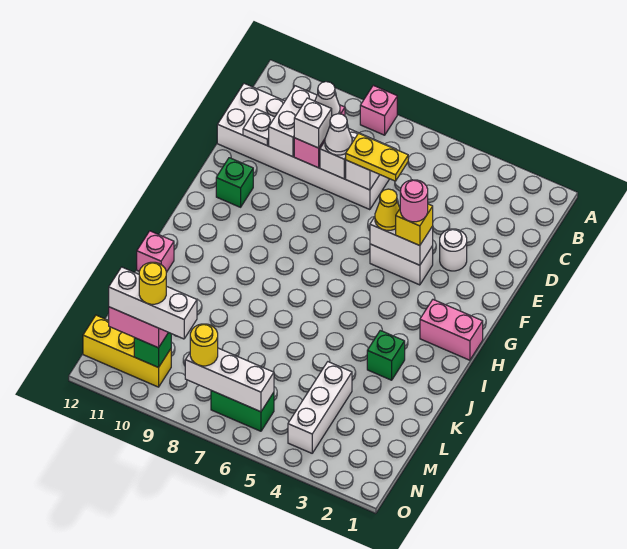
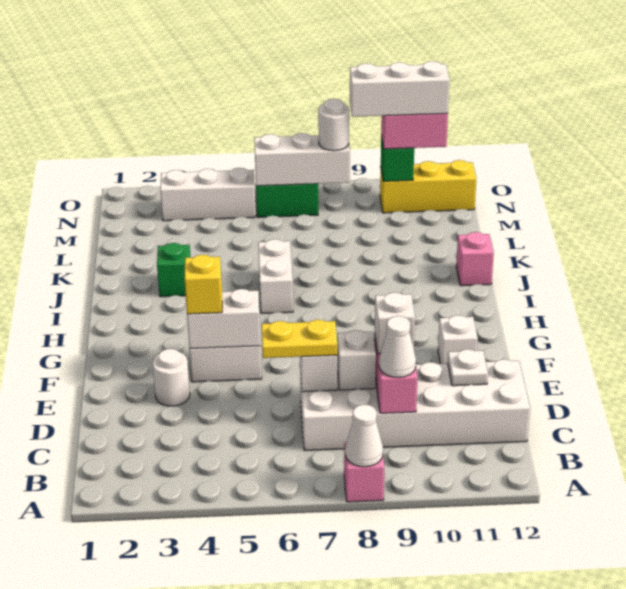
white 1x2 brick [269,86,317,157] -> white 1x2 brick moved to [258,239,293,313]
white 1x1 cone [325,114,352,155] -> white 1x1 cone moved to [345,404,383,467]
pink 1x1 round brick [400,180,428,222] -> none
yellow 1x1 cone [375,189,400,230] -> none
green 1x1 brick [216,158,253,207] -> white 1x1 brick [438,315,478,364]
pink 1x2 brick [420,300,483,360] -> none
white 1x3 brick [288,362,352,453] -> white 1x3 brick turned to [160,168,256,221]
yellow 1x1 round brick [190,324,218,366] -> white 1x1 round brick [318,99,349,151]
yellow 1x1 round brick [139,262,166,304] -> none

